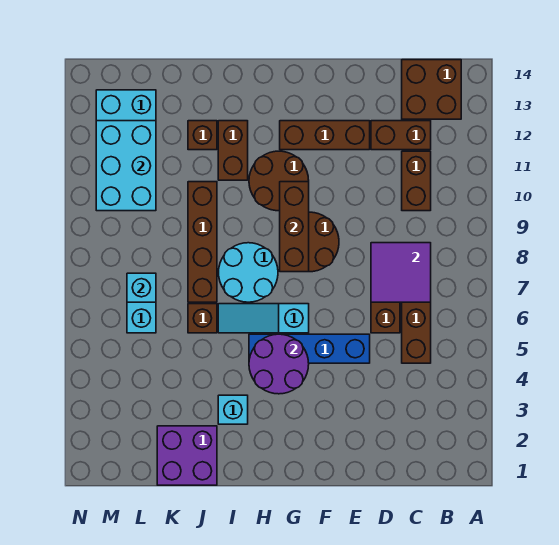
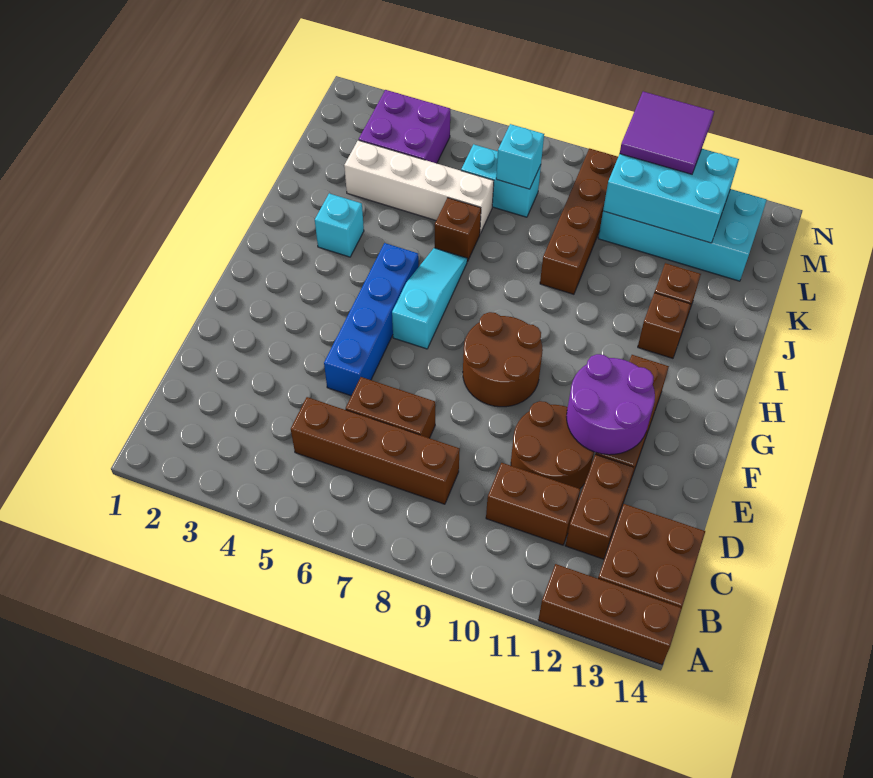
purple 2x2 tile [371,243,431,302] -> purple 2x2 tile moved to [620,92,714,174]
purple 2x2 round brick [249,334,309,394] -> purple 2x2 round brick moved to [567,354,655,455]
brown 1x3 brick [280,182,309,272] -> brown 1x3 brick moved to [538,564,682,665]
brown 2x2 round brick [249,151,309,211] -> brown 2x2 round brick moved to [511,401,594,489]
cyan 2x2 round brick [219,243,278,302] -> none
brown 1x2 brick [218,121,248,180] -> brown 1x1 brick [638,293,690,358]
purple 2x2 brick [157,426,217,485] -> purple 2x2 brick moved to [359,90,450,163]
brown 1x4 brick [188,182,217,302] -> brown 1x4 brick turned to [540,148,618,294]
none -> white 1x4 brick [344,140,494,233]

